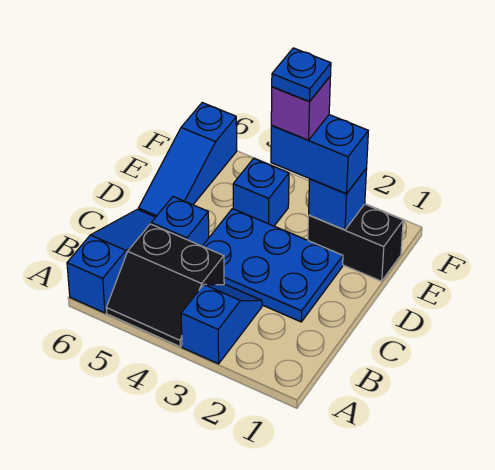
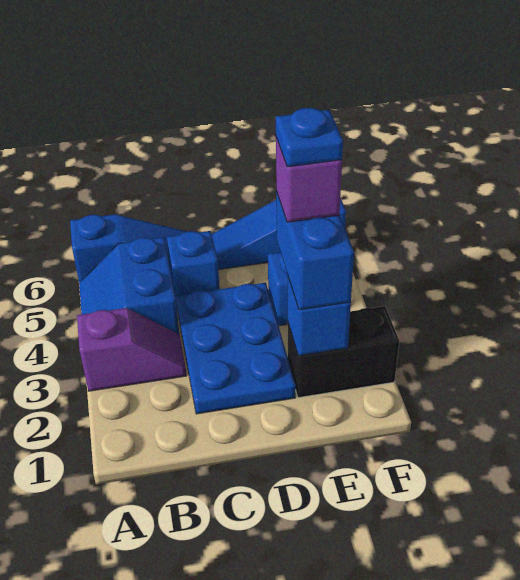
blue 1x2 slope [181,284,262,364] -> purple 1x2 slope [77,308,187,391]
black 2x2 slope [106,224,224,346] -> blue 2x2 slope [79,237,180,335]
black 1x2 brick [308,204,403,281] -> black 1x2 brick turned to [288,306,399,398]

